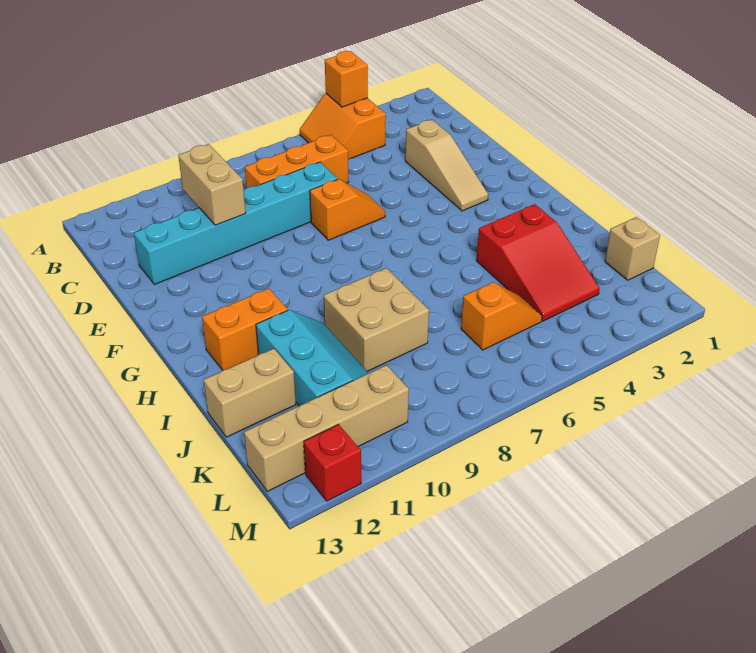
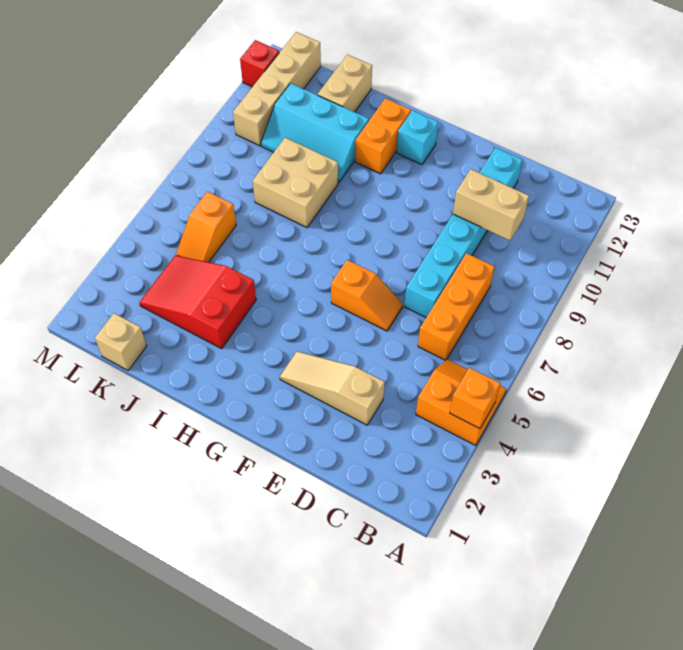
orange 1x2 slope [310,179,385,240] -> orange 1x2 slope turned to [331,260,403,331]
none -> cyan 1x1 brick [397,110,438,164]

